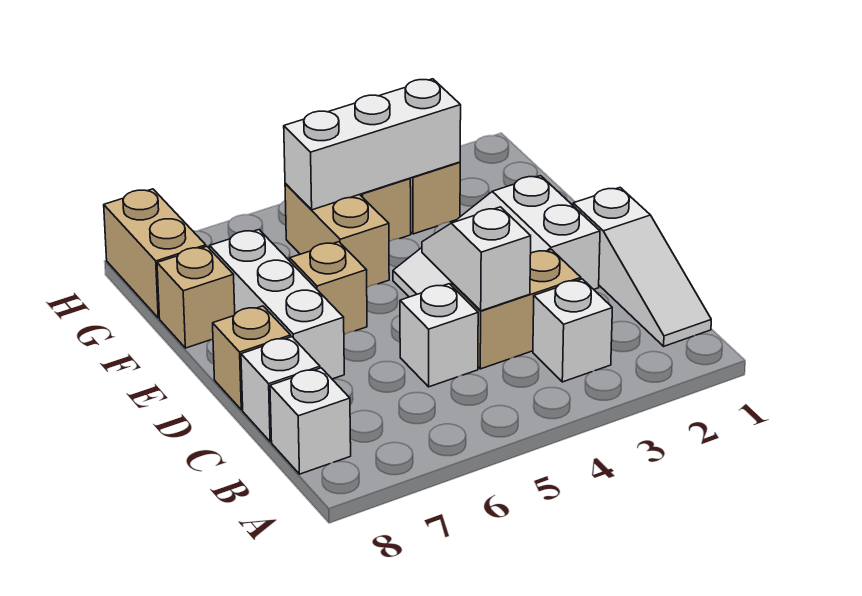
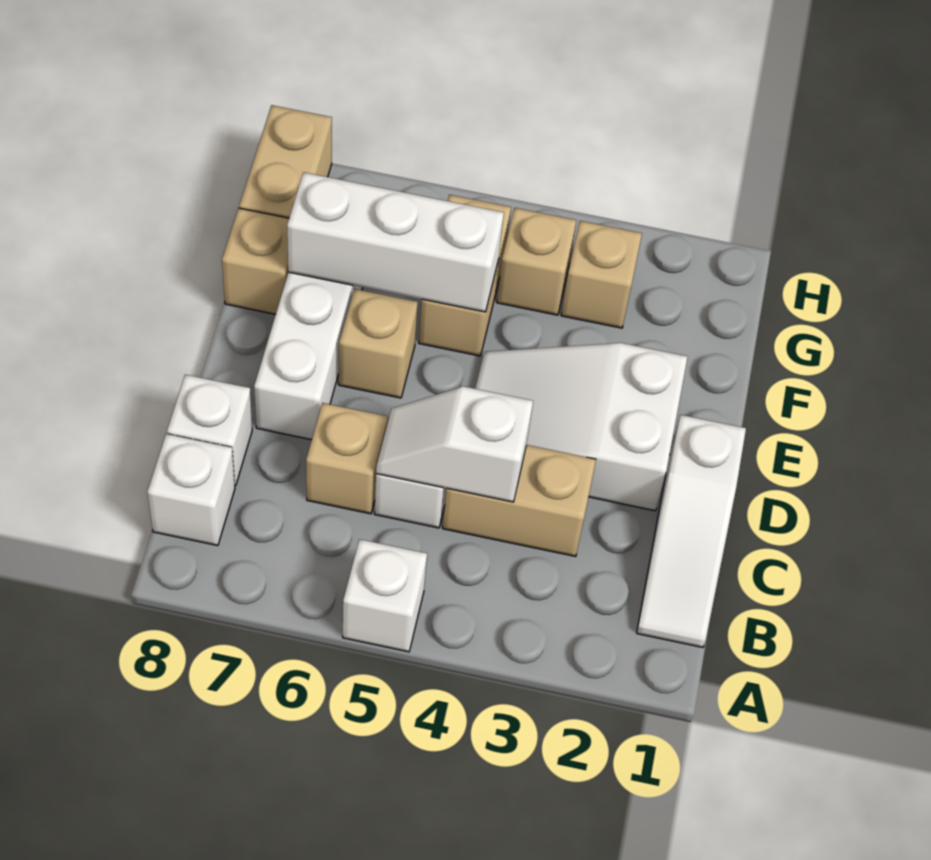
white 1x1 brick [533,279,612,382] -> white 1x1 brick moved to [343,539,427,652]
white 1x2 slope [422,207,531,311] -> white 1x2 slope turned to [376,386,533,502]
tan 1x1 brick [213,306,291,410] -> tan 1x1 brick moved to [306,403,388,514]
white 1x3 brick [284,79,461,210] -> white 1x3 brick moved to [287,172,504,312]

